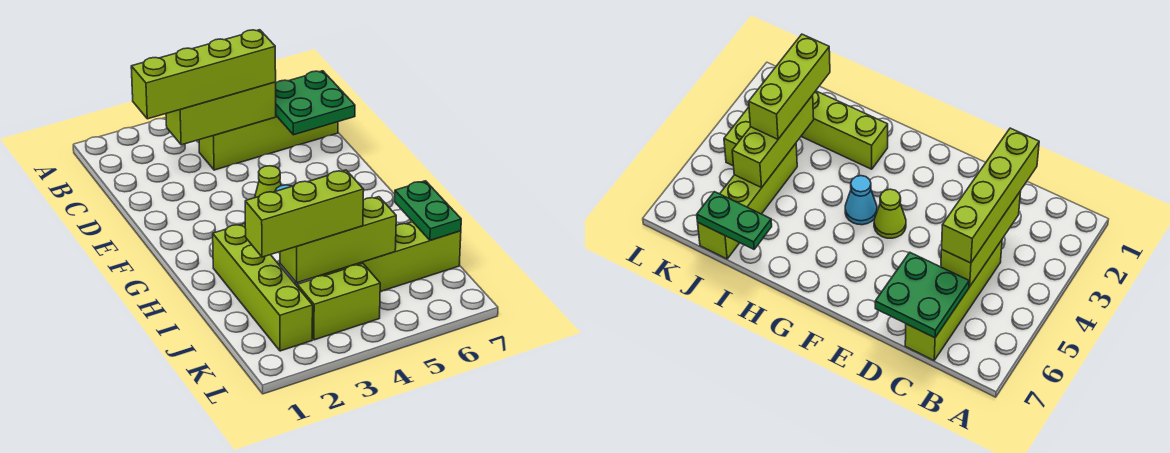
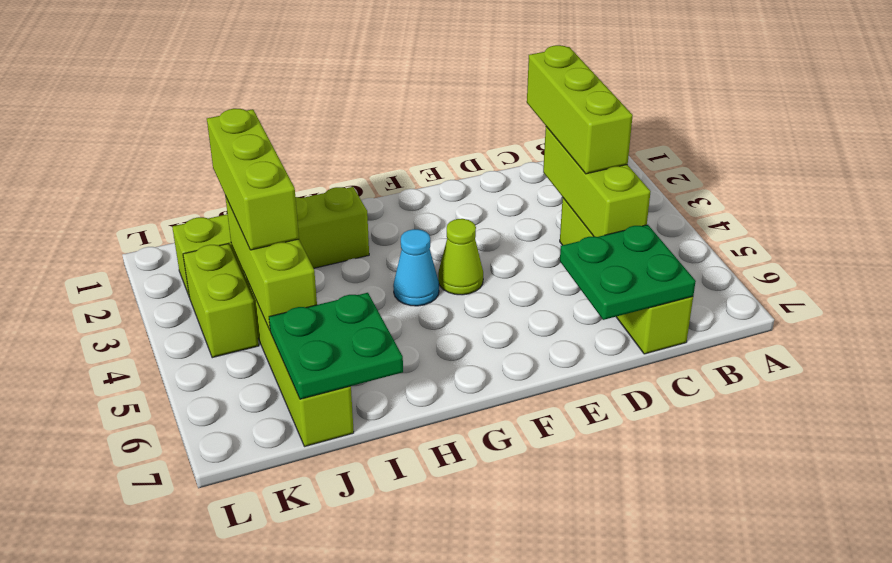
lime 1x4 brick [131,30,276,119] -> lime 1x3 brick [527,45,633,174]
green 1x2 plate [395,181,461,240] -> green 2x2 plate [269,293,403,399]

